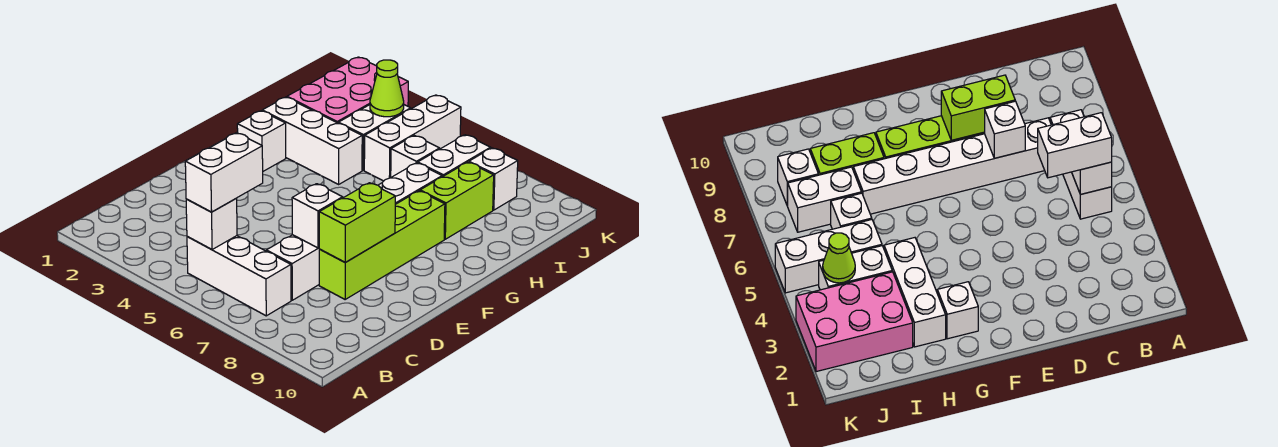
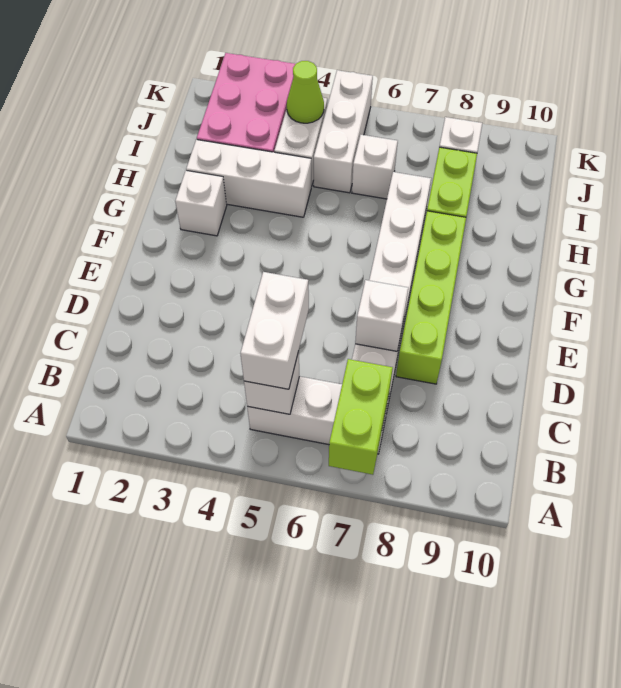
lime 1x2 brick [319,183,395,262] -> lime 1x2 brick moved to [329,359,393,475]
white 1x2 brick [418,135,491,177] -> none

